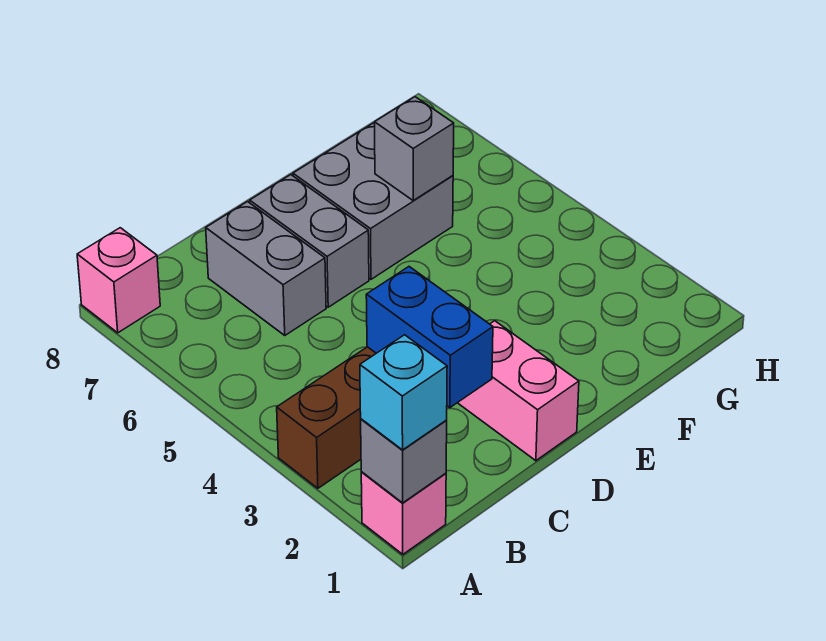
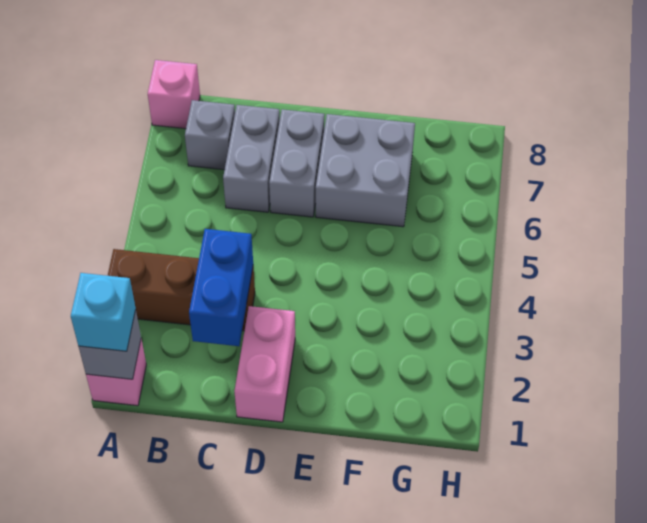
grey 1x1 brick [375,97,454,200] -> grey 1x1 brick moved to [185,100,235,170]

